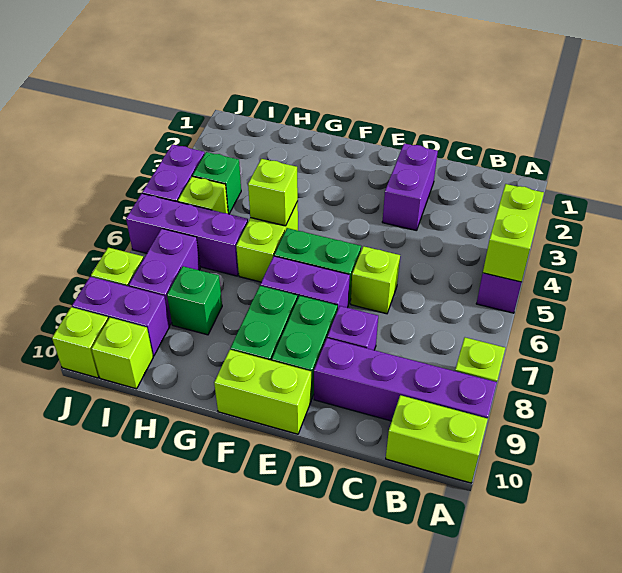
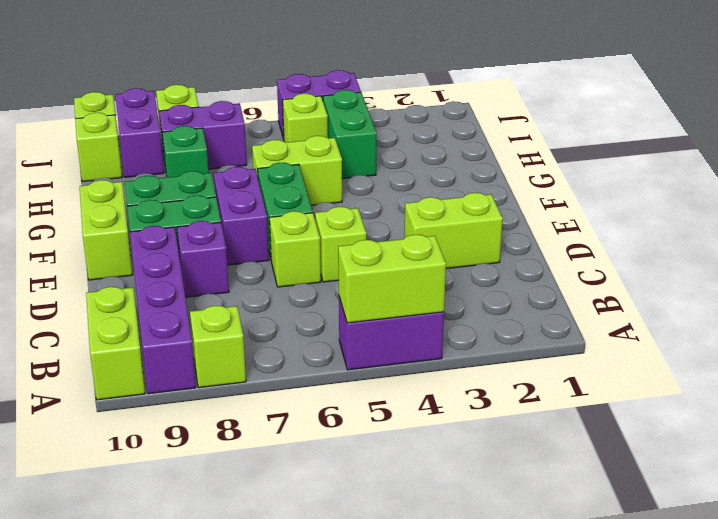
purple 1x2 brick [382,143,438,231] -> lime 1x2 brick [404,193,503,268]
lime 1x1 brick [248,159,298,226] -> lime 1x1 brick moved to [315,207,366,282]
purple 1x3 brick [126,194,248,276] -> none
green 1x1 brick [193,152,241,214] -> green 1x2 brick [323,90,376,179]

